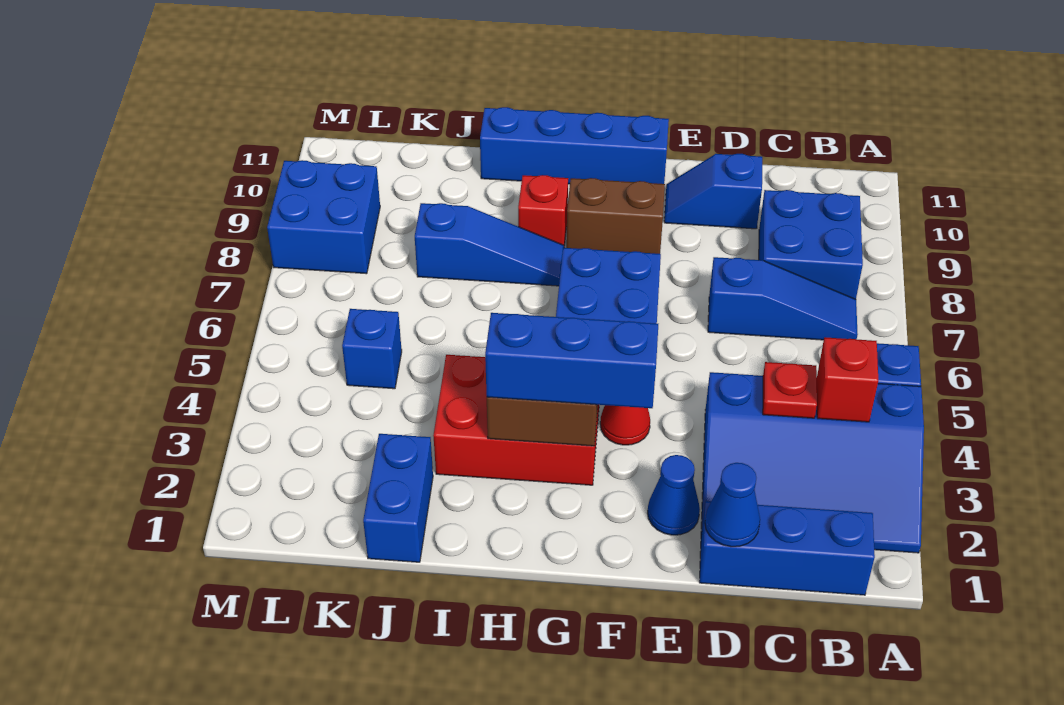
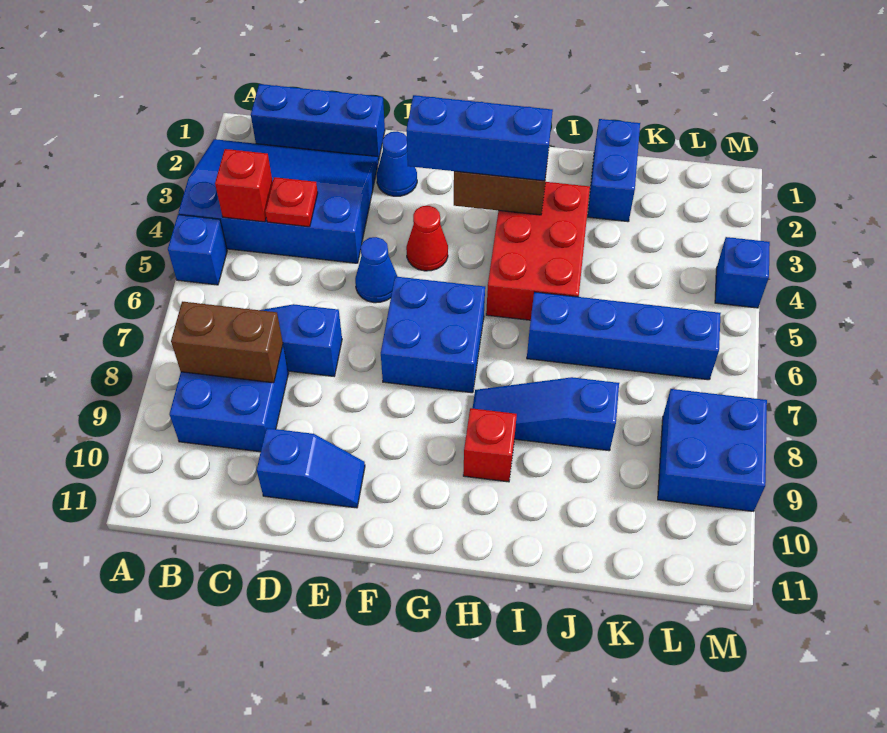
blue 1x1 cone [705,463,760,547] -> blue 1x1 cone moved to [355,237,398,303]
brown 1x2 brick [566,178,665,254] -> brown 1x2 brick moved to [171,302,283,383]
blue 1x4 brick [480,107,669,184] -> blue 1x4 brick moved to [527,292,721,380]
red 2x3 brick [433,355,599,485] -> red 2x3 brick turned to [486,182,590,320]
blue 1x1 brick [342,309,402,389] -> blue 1x1 brick moved to [715,237,770,308]

